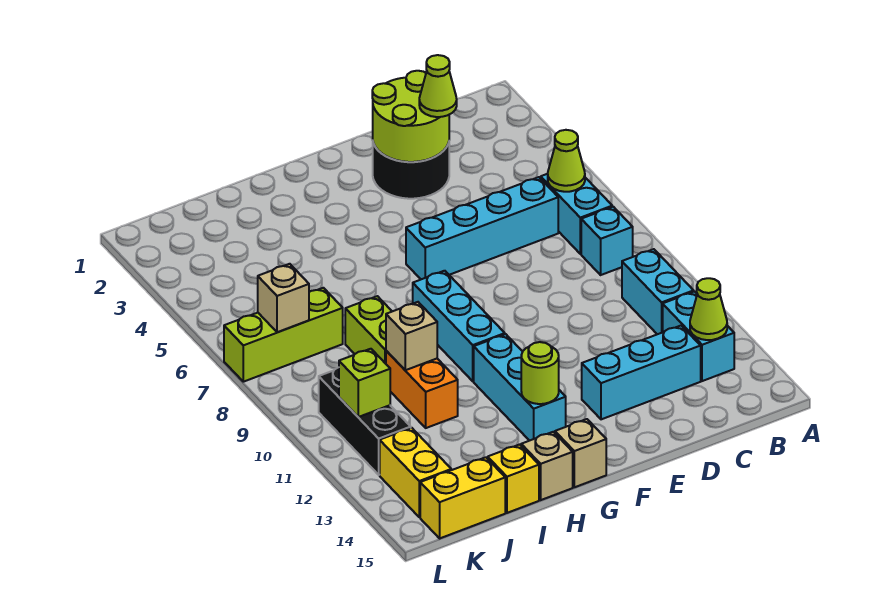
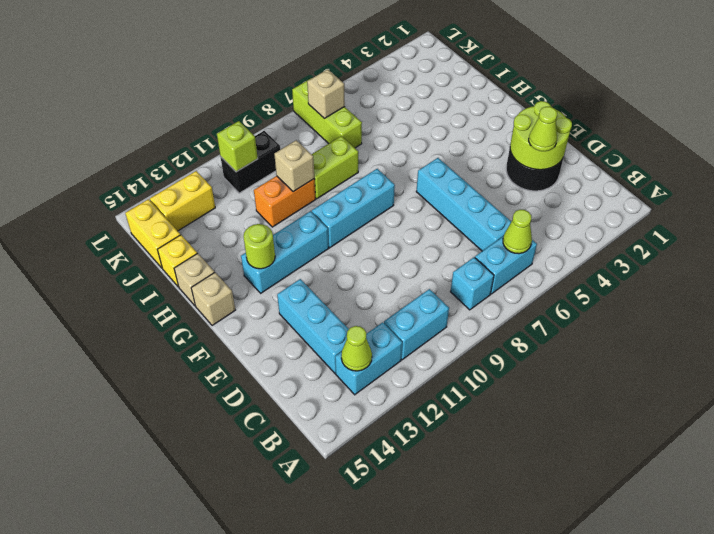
black 1x3 brick [319,367,411,475] -> black 1x2 brick [221,131,280,193]

